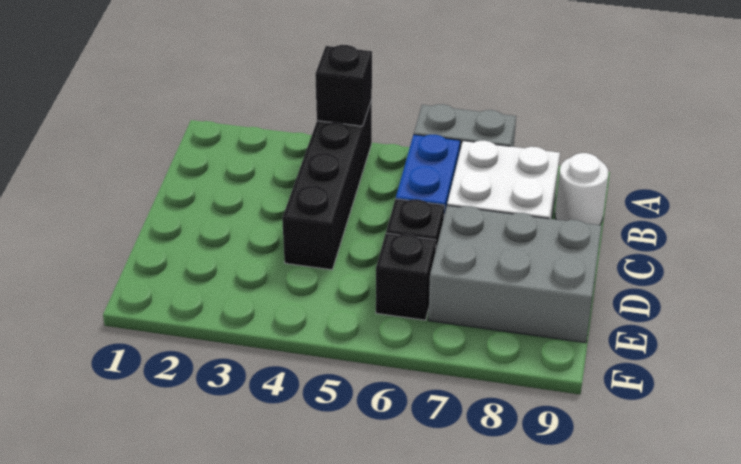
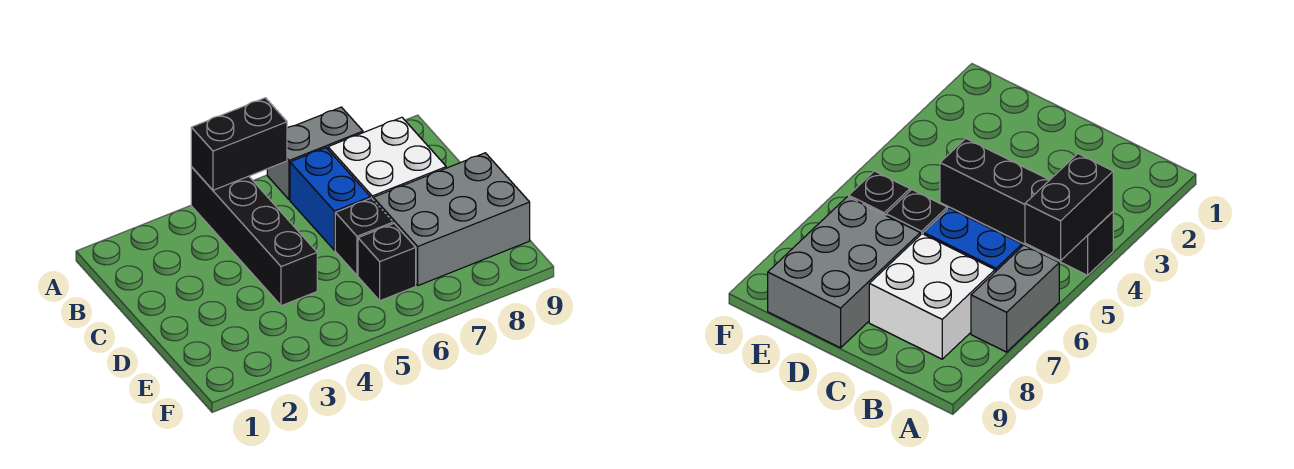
black 1x1 brick [315,45,372,126] -> black 1x2 brick [191,98,287,190]
white 1x1 round brick [555,153,608,225] -> none

